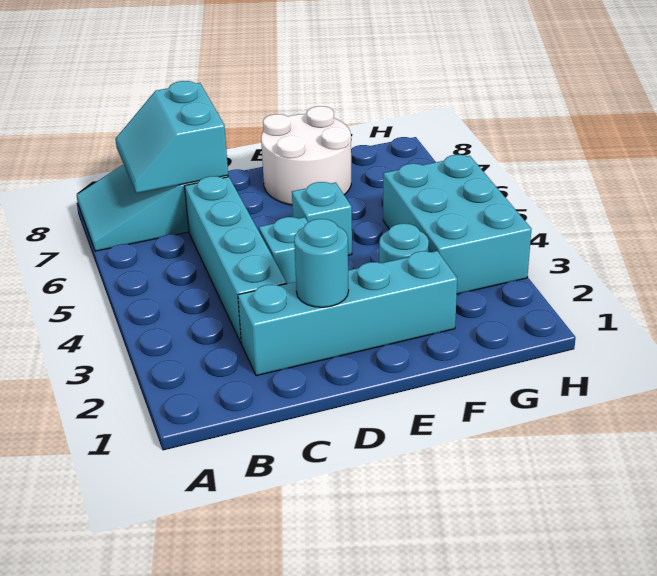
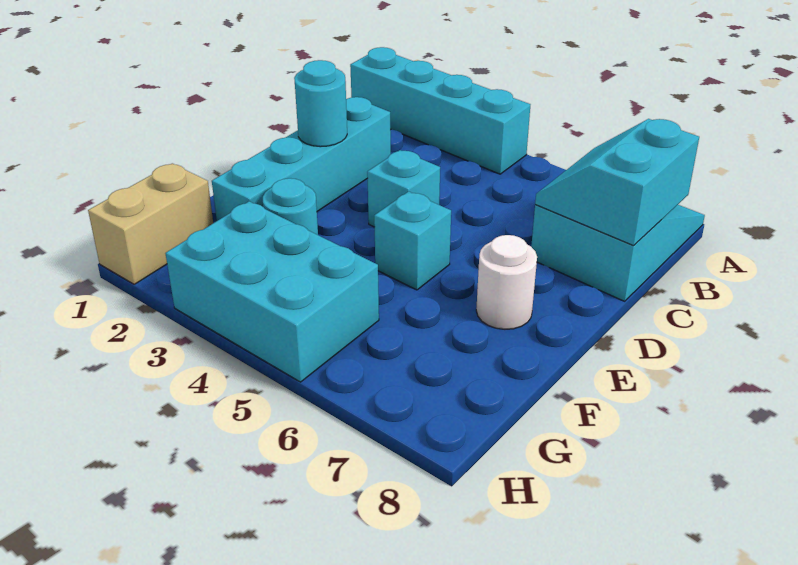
cyan 2x2 slope [115,81,228,193] -> cyan 2x2 slope turned to [535,119,699,246]
cyan 1x4 brick [185,176,287,343] -> cyan 1x4 brick moved to [350,47,530,174]
white 2x2 round brick [261,106,351,205] -> white 1x1 round brick [476,235,537,329]
none -> tan 1x2 brick [88,163,213,284]

